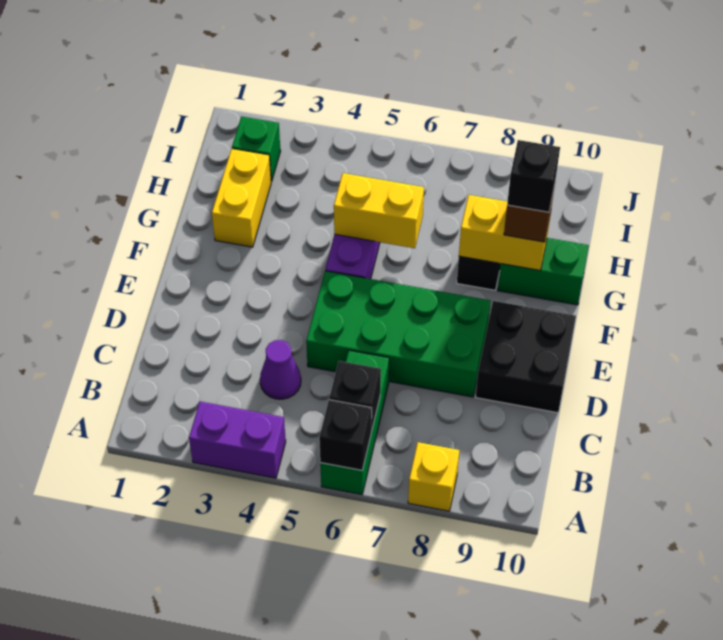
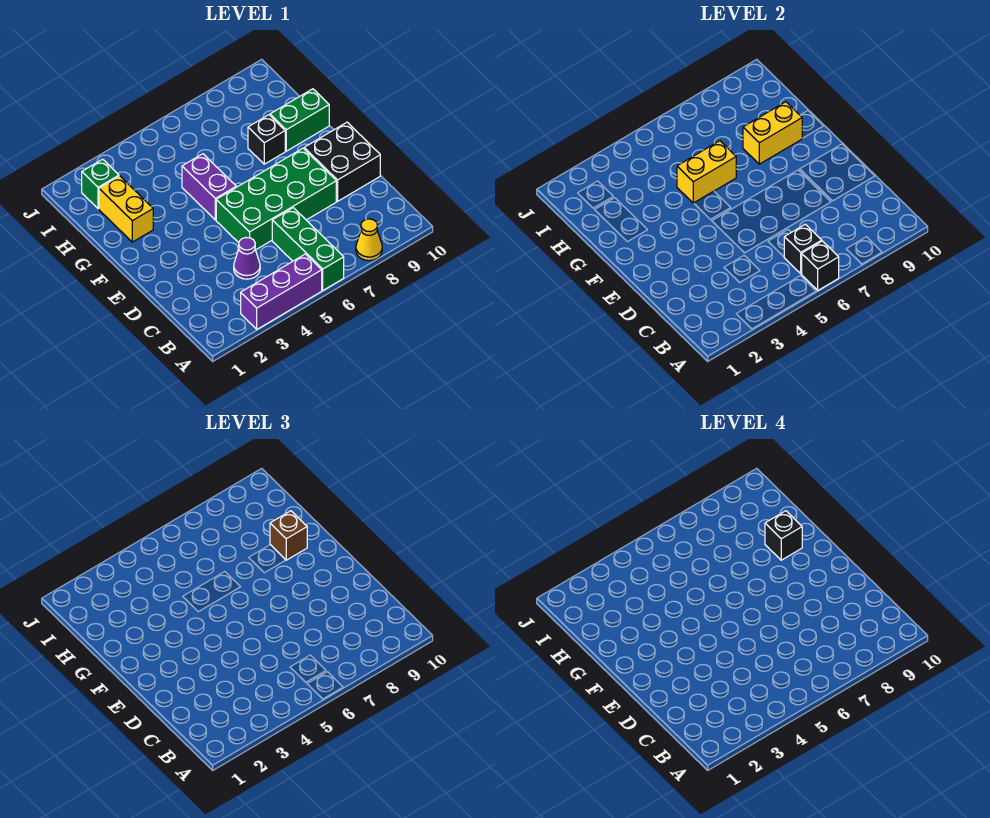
purple 1x2 brick [189,401,286,478] -> purple 1x3 brick [241,254,322,329]
yellow 1x1 brick [408,442,460,511] -> yellow 1x1 cone [356,219,382,261]

